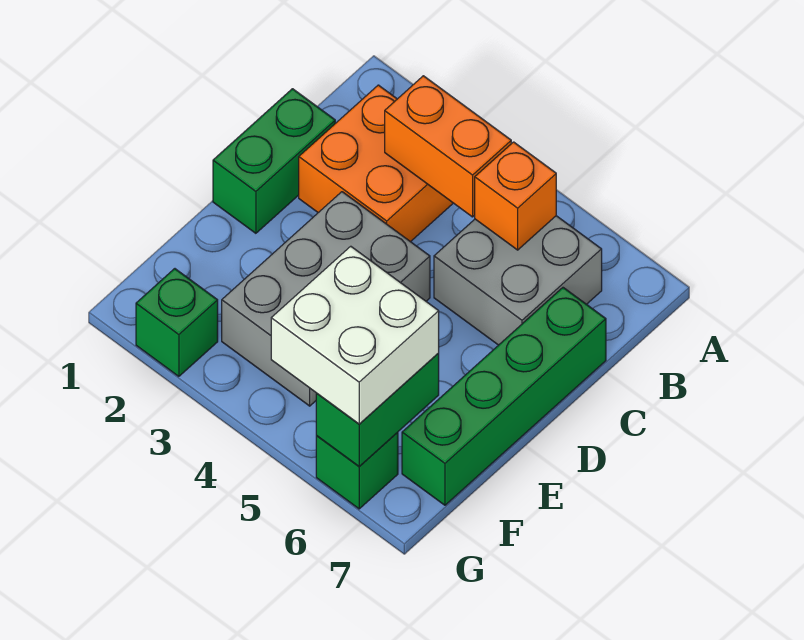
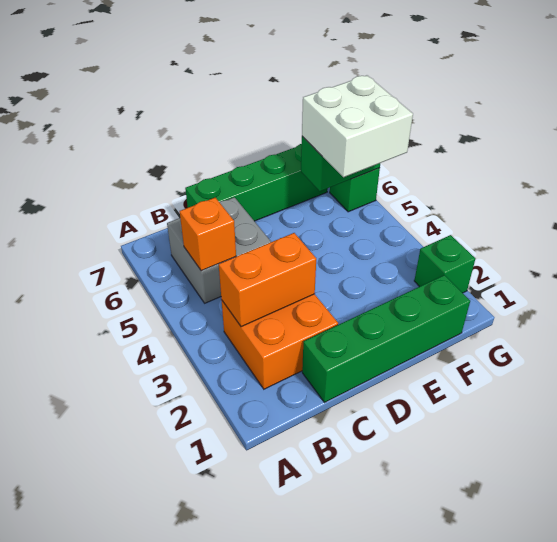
orange 1x2 brick [385,76,511,217] -> orange 1x2 brick turned to [219,233,316,327]
green 1x2 brick [213,89,335,233] -> green 1x4 brick [302,275,470,403]
grey 2x3 brick [222,192,430,406] -> none

